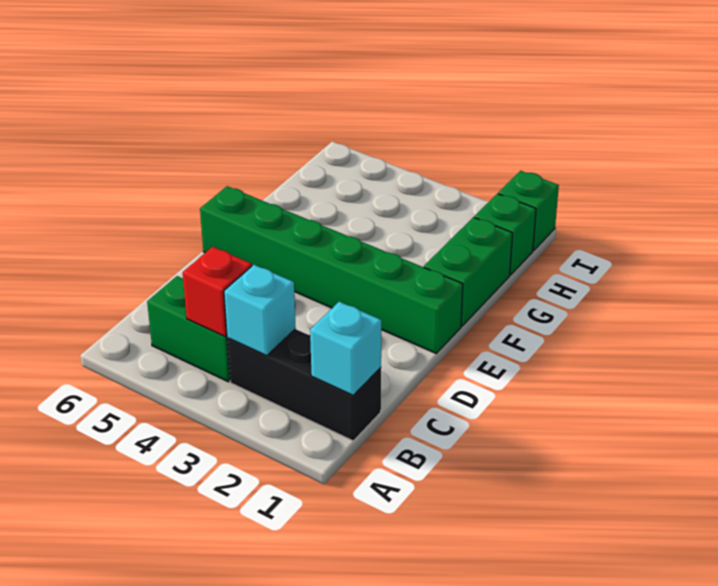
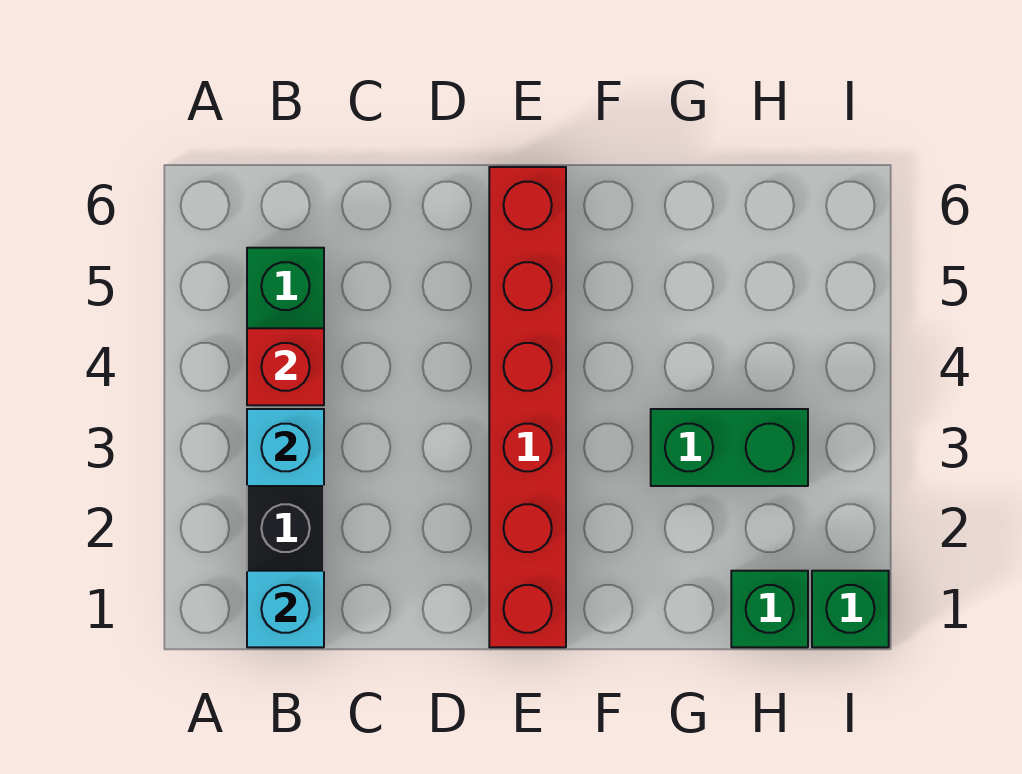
green 1x6 brick [200,186,463,353] -> red 1x6 brick [489,167,566,647]
green 1x2 brick [424,217,512,326] -> green 1x2 brick moved to [651,409,808,486]

